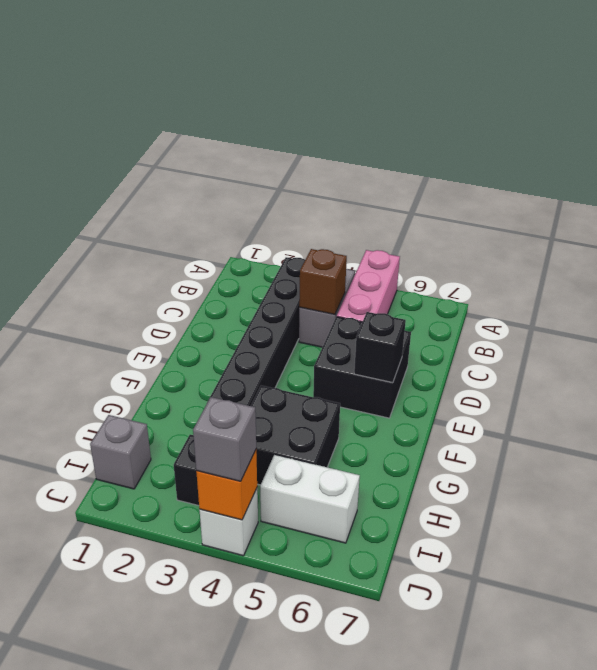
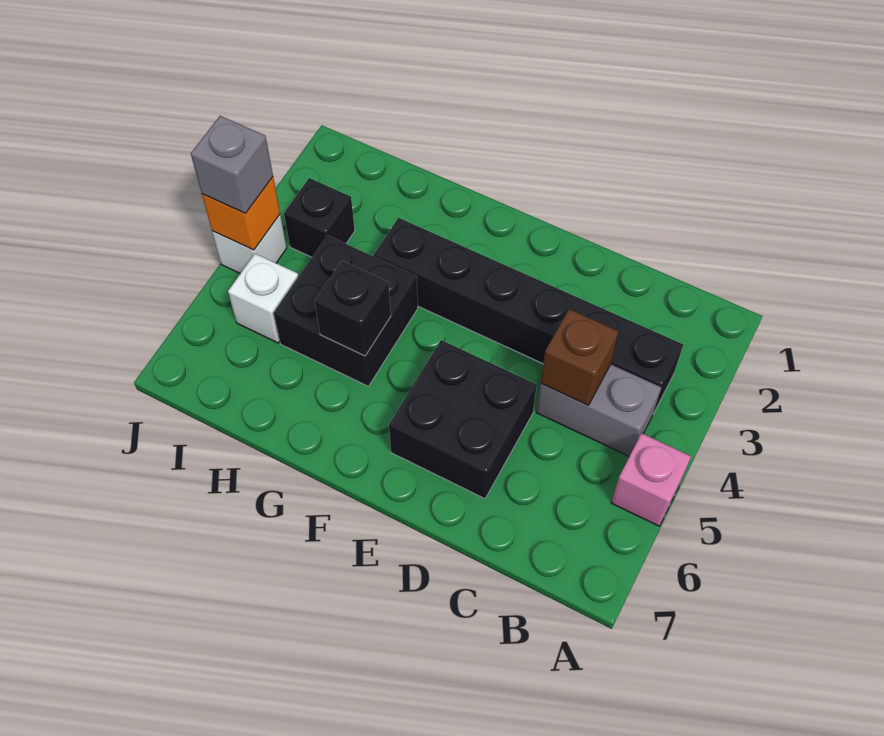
pink 1x3 brick [337,250,400,322] -> pink 1x1 brick [611,433,691,526]
black 1x1 brick [354,312,406,383] -> black 1x1 brick moved to [315,261,391,356]
grey 1x1 brick [90,415,151,489] -> none
white 1x2 brick [260,455,360,543] -> white 1x1 brick [228,254,299,343]

